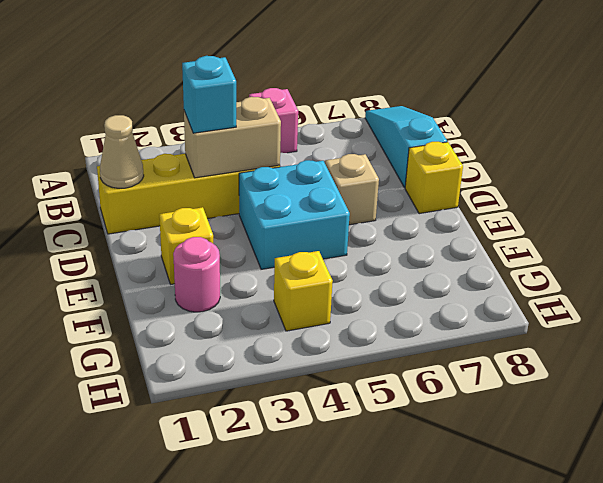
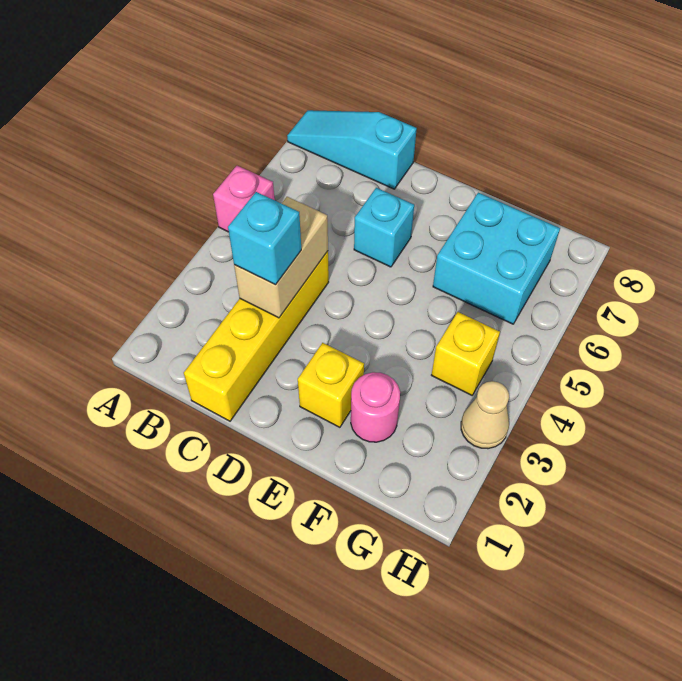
tan 1x1 cone [100,115,144,188] -> tan 1x1 cone moved to [461,381,509,449]
cyan 2x2 brick [239,160,350,269] -> cyan 2x2 brick moved to [433,193,560,324]
tan 1x1 brick [325,154,379,225] -> cyan 1x1 brick [354,188,414,267]
yellow 1x1 brick [405,142,463,214] -> none

